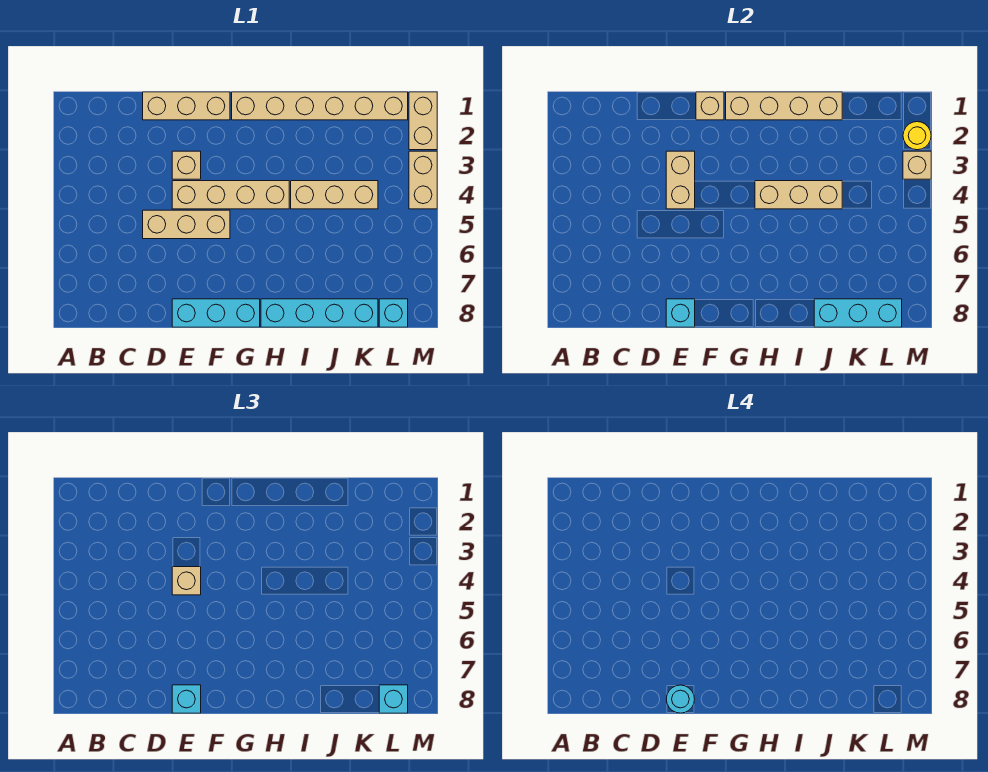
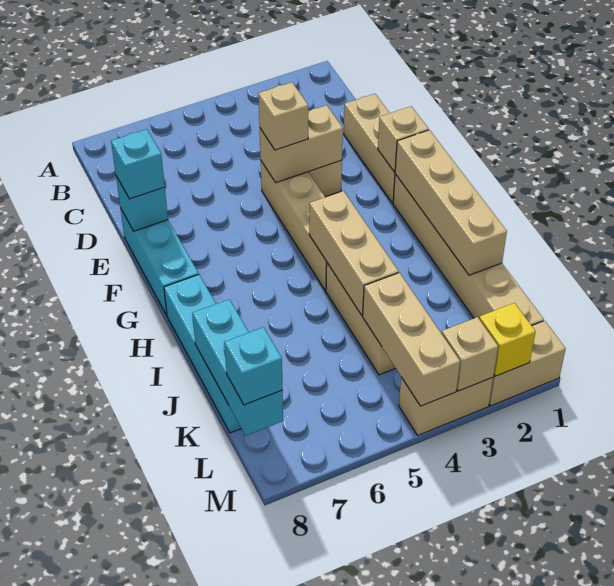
tan 1x3 brick [143,210,230,239] -> tan 1x3 brick moved to [363,273,460,406]
cyan 1x1 round brick [666,685,695,713] -> none
cyan 1x1 brick [379,299,408,327] -> none
yellow 1x1 round brick [903,122,931,150] -> yellow 1x1 brick [479,303,536,376]

